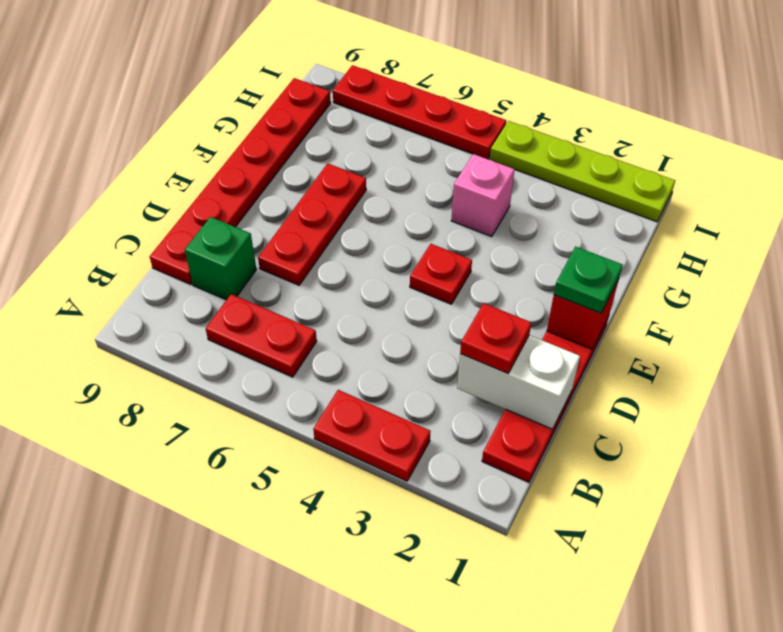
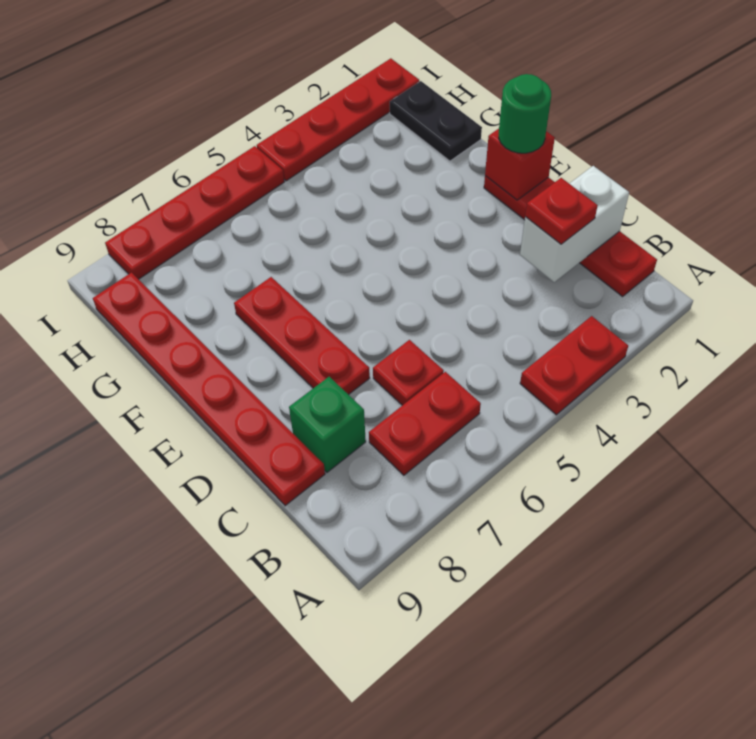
green 1x1 plate [554,247,622,313] -> green 1x1 round brick [499,74,551,153]
red 1x1 plate [410,244,472,304] -> red 1x1 plate moved to [373,340,444,405]
none -> black 1x2 plate [390,81,482,161]
pink 1x1 brick [451,154,515,237] -> none
lime 1x4 plate [490,121,675,222] -> red 1x4 plate [257,58,419,181]

